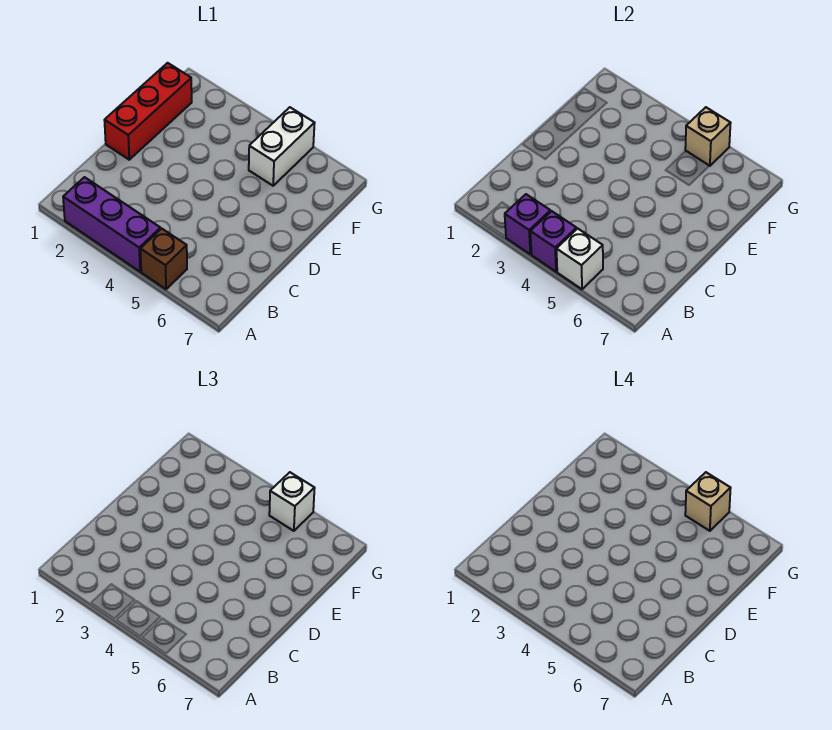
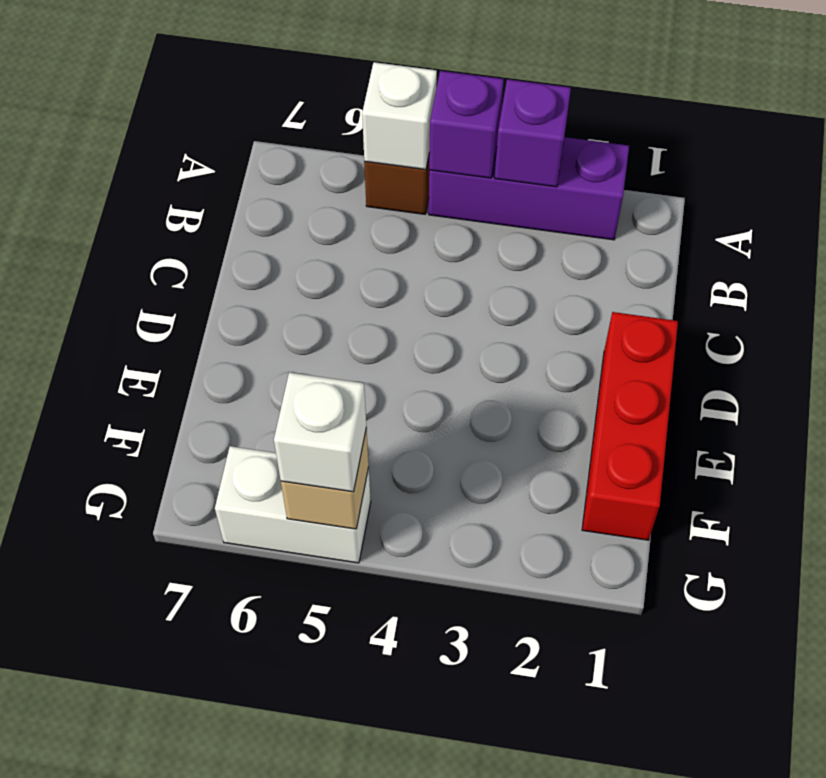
white 1x2 brick [249,107,315,186] -> white 1x2 brick turned to [215,446,371,563]
tan 1x1 brick [685,472,731,531] -> none

